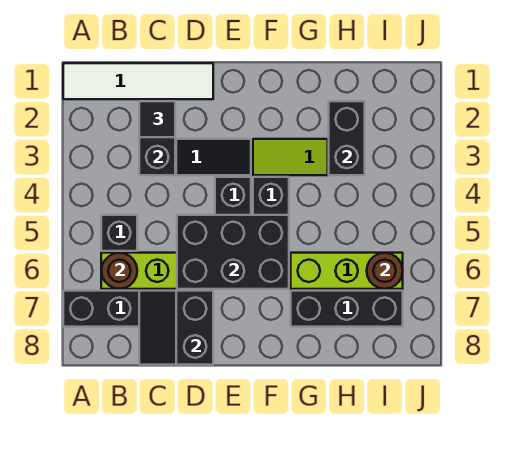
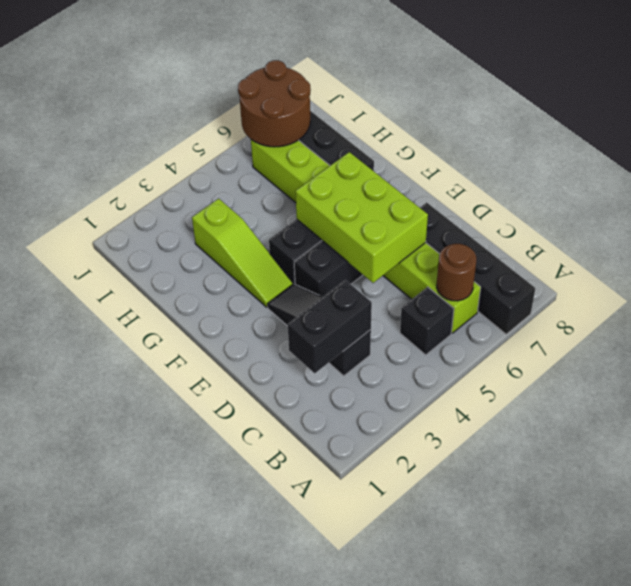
white 1x4 tile [63,63,213,99] -> none
black 1x1 tile [139,101,175,137] -> none
black 2x2 slope [139,291,213,365] -> none
black 2x3 brick [177,215,289,289] -> lime 2x3 brick [295,152,428,283]
black 1x2 brick [329,101,365,175] -> none
brown 1x1 round brick [367,253,403,289] -> brown 2x2 round brick [238,60,311,147]

